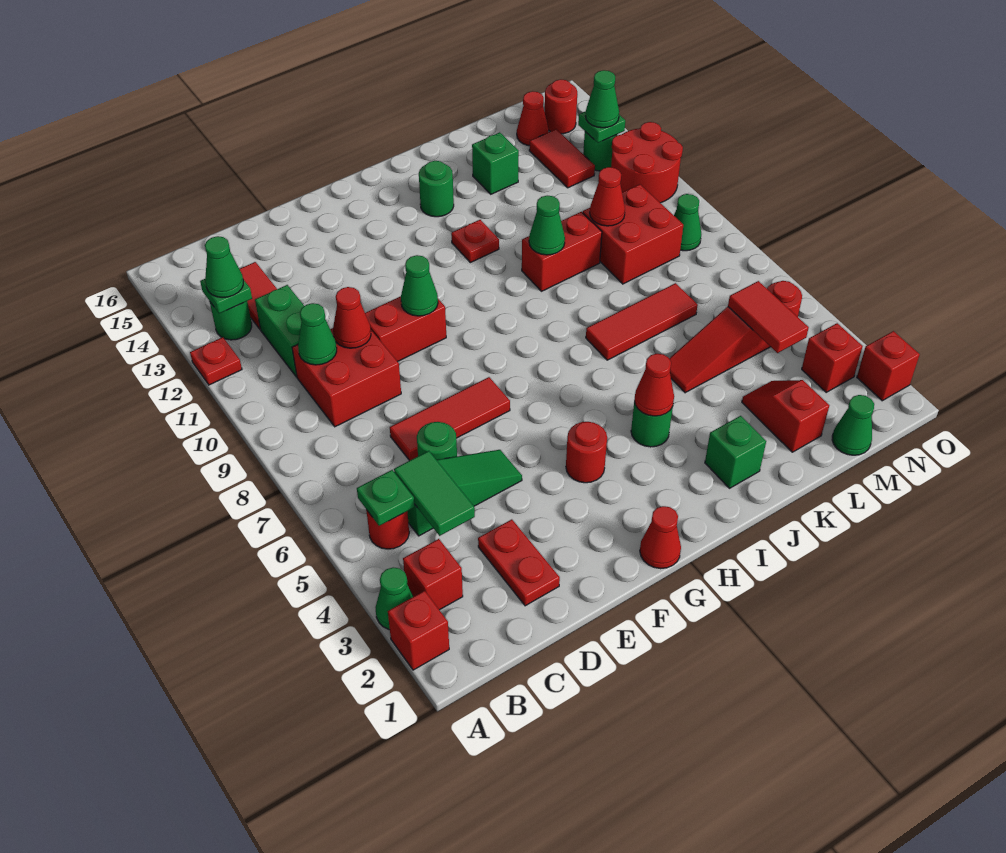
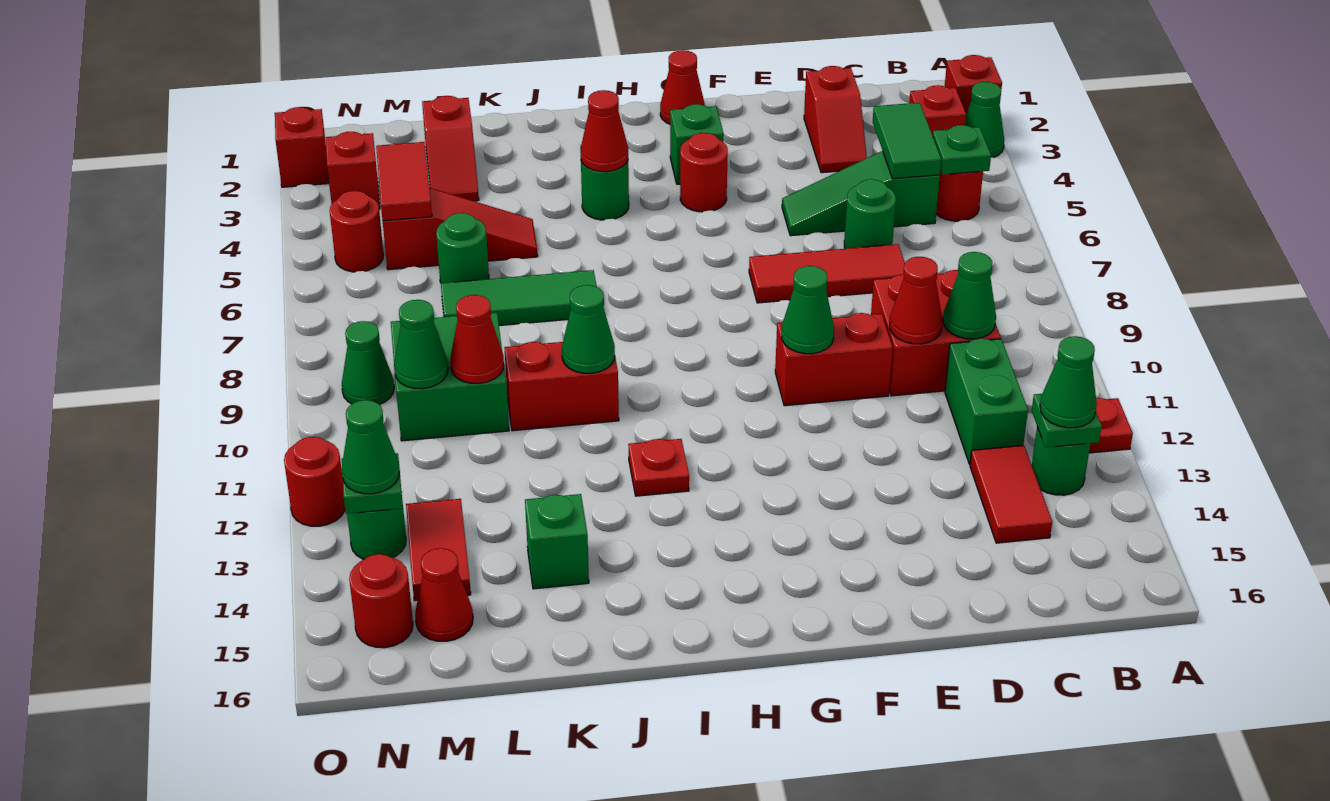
red 1x2 plate [478,519,560,606] -> red 1x2 slope [804,66,867,173]
green 1x1 round brick [419,161,454,217] -> green 1x1 round brick moved to [436,213,489,283]
green 1x1 brick [705,416,766,488] -> green 1x1 brick moved to [670,104,724,184]
red 1x3 tile [586,283,698,360] -> green 1x3 tile [441,270,597,326]
red 2x2 brick [583,184,683,284] -> green 2x2 brick [391,312,509,441]
green 1x1 cone [832,395,874,455] -> green 1x1 cone moved to [394,300,448,389]
red 2x2 round brick [611,122,683,203] -> red 1x1 round brick [284,437,345,526]

